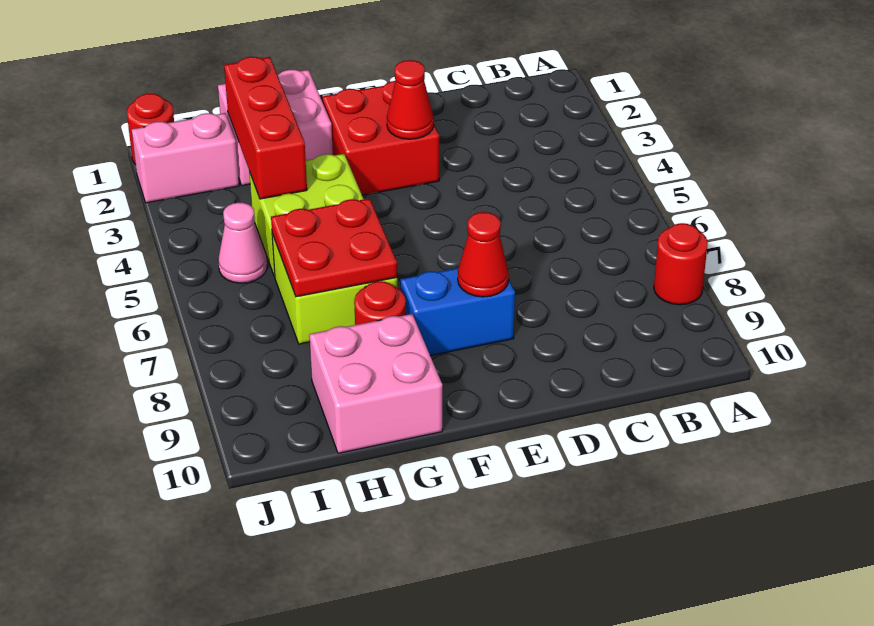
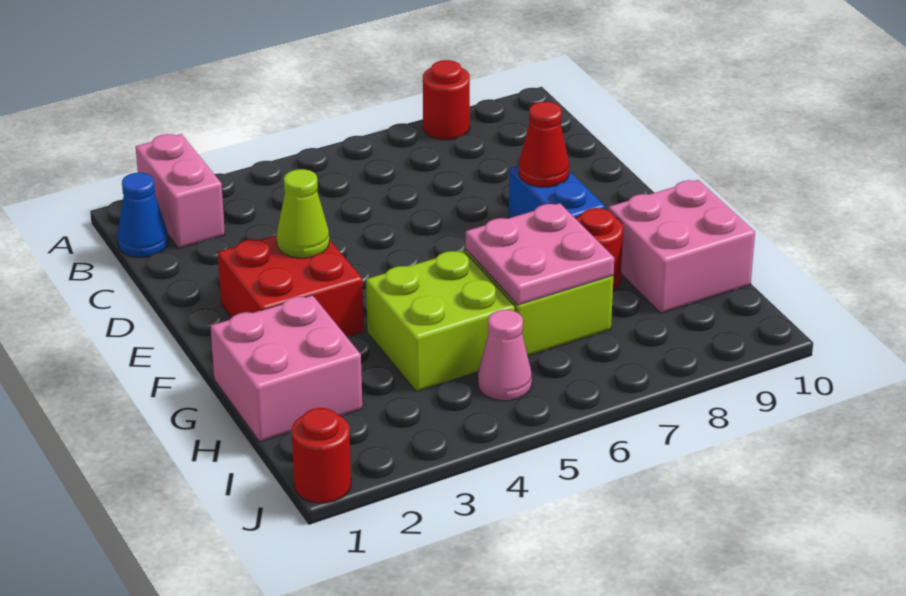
none -> blue 1x1 cone [117,173,168,257]
red 1x1 cone [387,60,434,139] -> lime 1x1 cone [277,169,329,258]
red 2x2 plate [271,198,397,297] -> pink 2x2 plate [466,203,614,305]
red 1x3 brick [224,57,307,199] -> none
pink 1x2 brick [132,113,239,203] -> pink 1x2 brick moved to [136,134,225,248]

